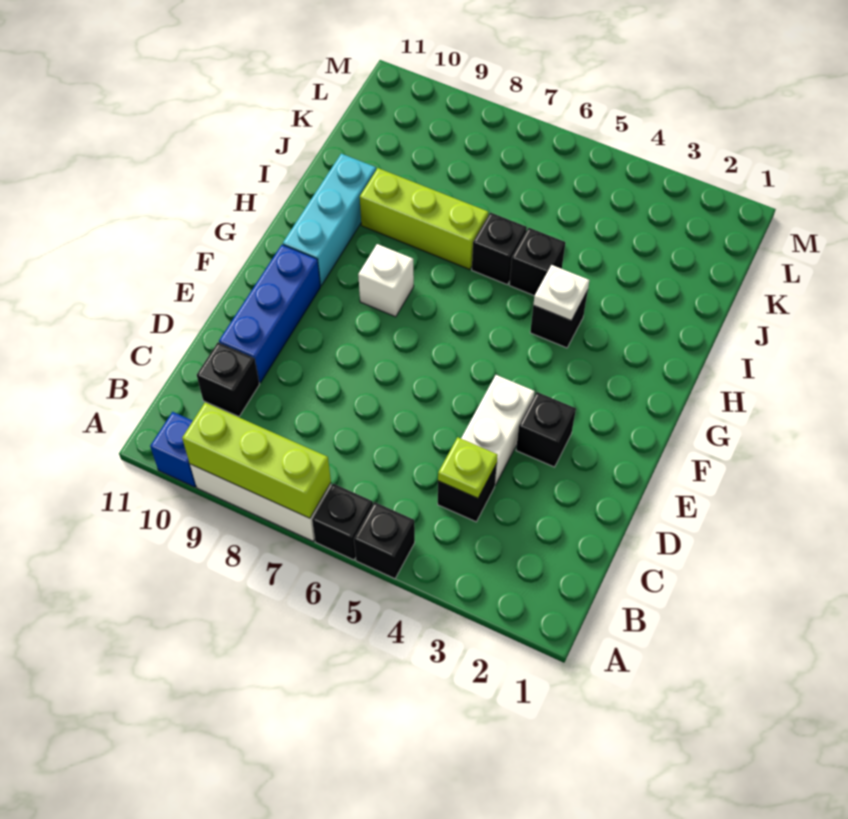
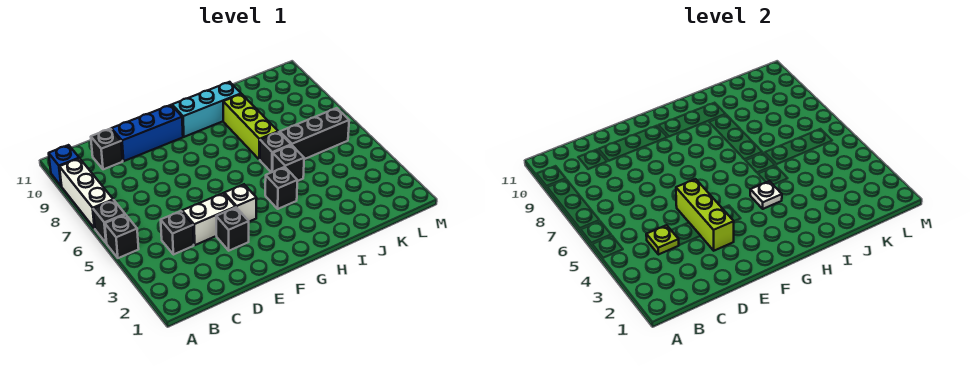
lime 1x3 brick [182,403,331,518] -> lime 1x3 brick moved to [676,179,734,251]
white 1x1 brick [358,244,414,317] -> white 1x1 brick moved to [224,184,257,221]
none -> black 1x3 brick [280,108,349,159]

